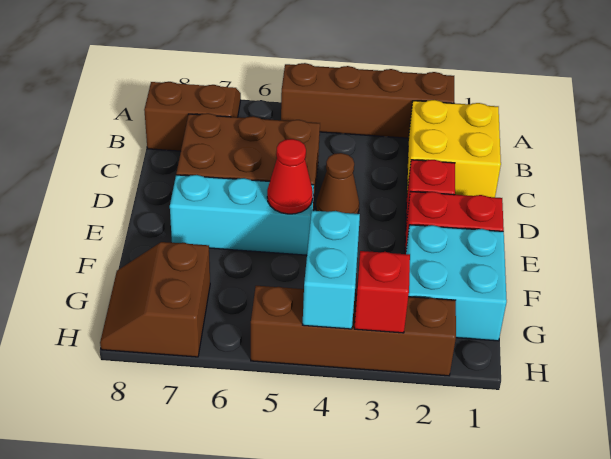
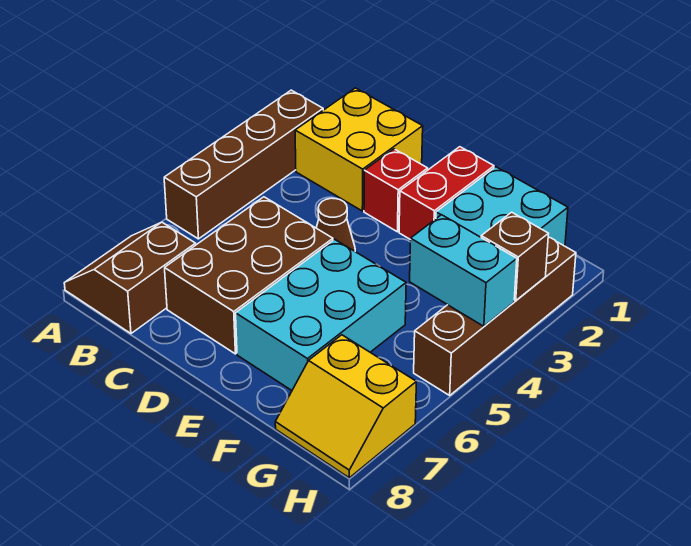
cyan 1x3 brick [170,175,314,255] -> cyan 2x3 brick [236,239,406,390]
red 1x1 cone [267,139,313,214] -> none
brown 2x2 slope [100,242,210,357] -> yellow 2x2 slope [275,335,416,478]
red 1x1 brick [354,251,410,333] -> brown 1x1 brick [481,212,548,301]

